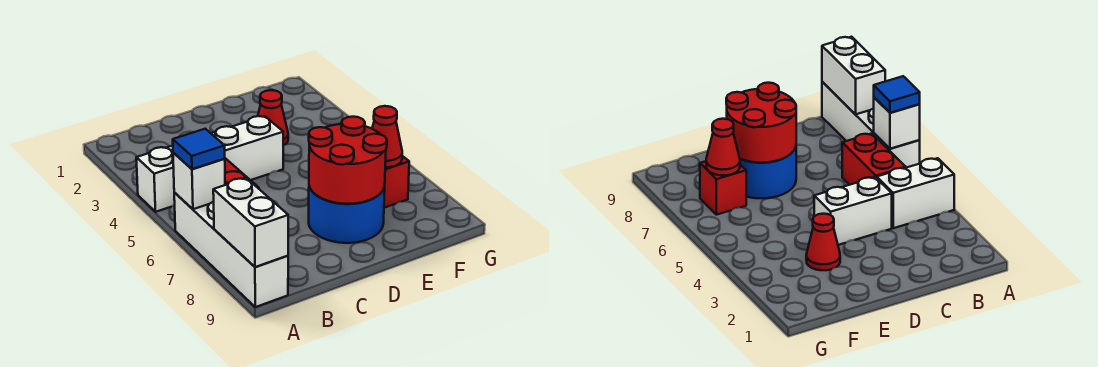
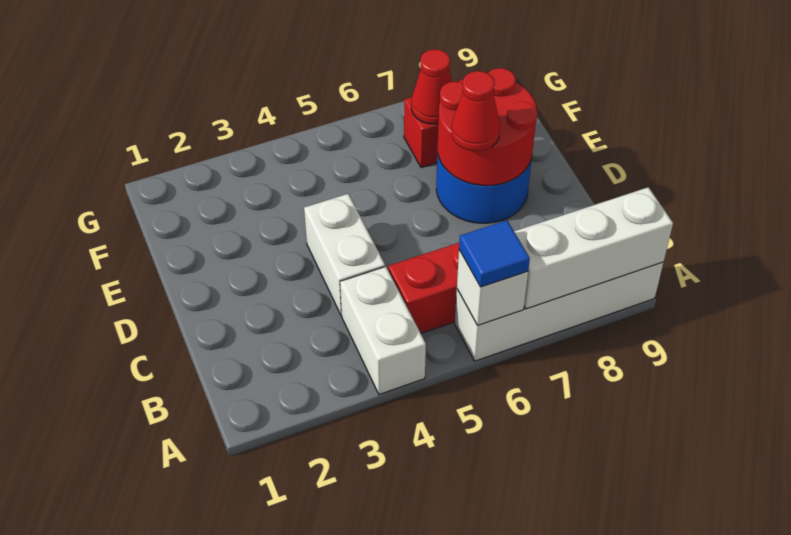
white 1x2 brick [213,178,288,267] -> white 1x3 brick [514,187,673,309]
red 1x1 cone [258,90,288,145] -> red 1x1 cone moved to [451,71,500,151]

